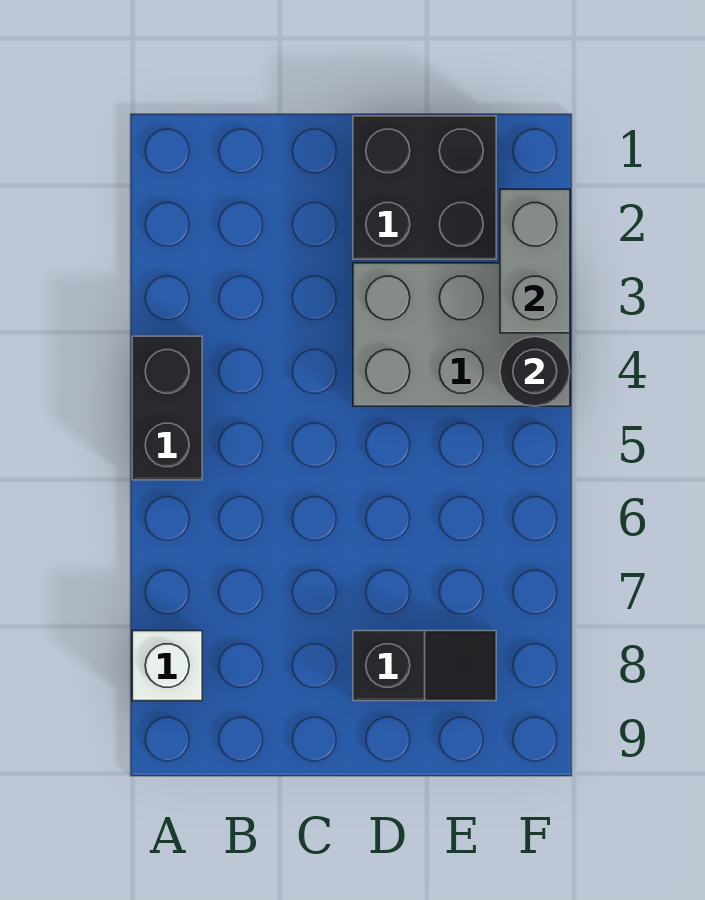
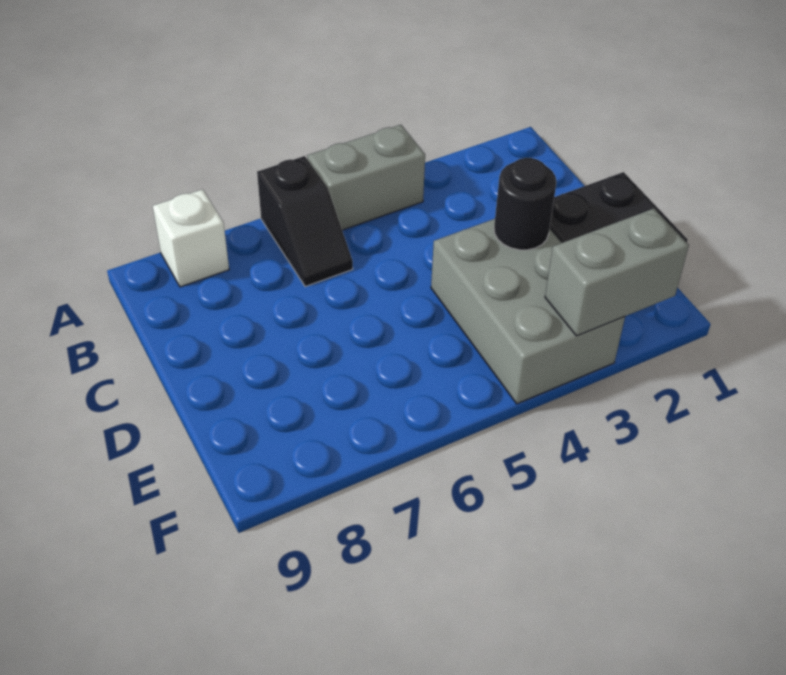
black 1x2 brick [132,336,202,480] -> grey 1x2 brick [307,125,425,230]
black 1x2 slope [353,631,496,701] -> black 1x2 slope moved to [257,156,353,287]
black 1x1 round brick [500,337,570,406] -> black 1x1 round brick moved to [494,158,556,250]

